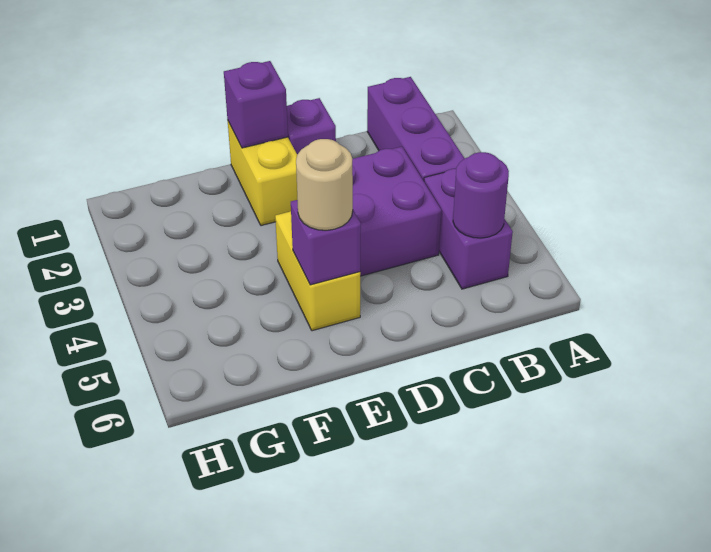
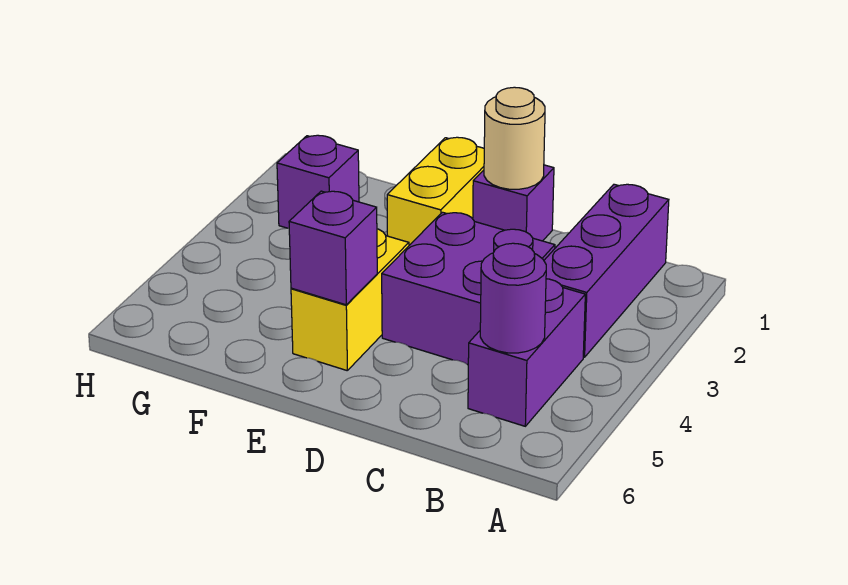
purple 1x1 brick [224,61,288,148] -> purple 1x1 brick moved to [277,135,359,228]
tan 1x1 round brick [296,139,353,230] -> tan 1x1 round brick moved to [484,87,545,189]

